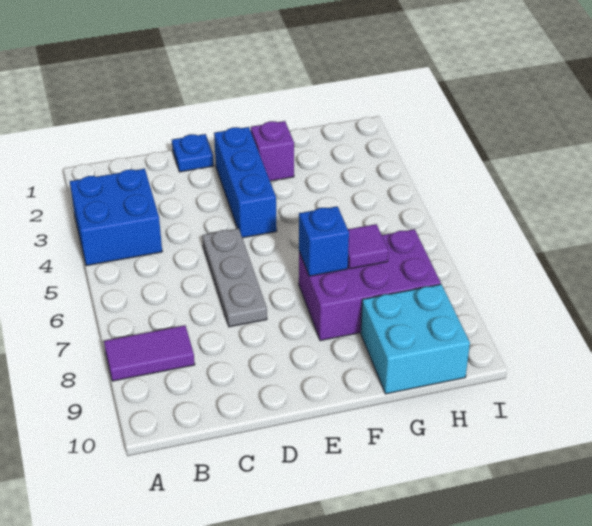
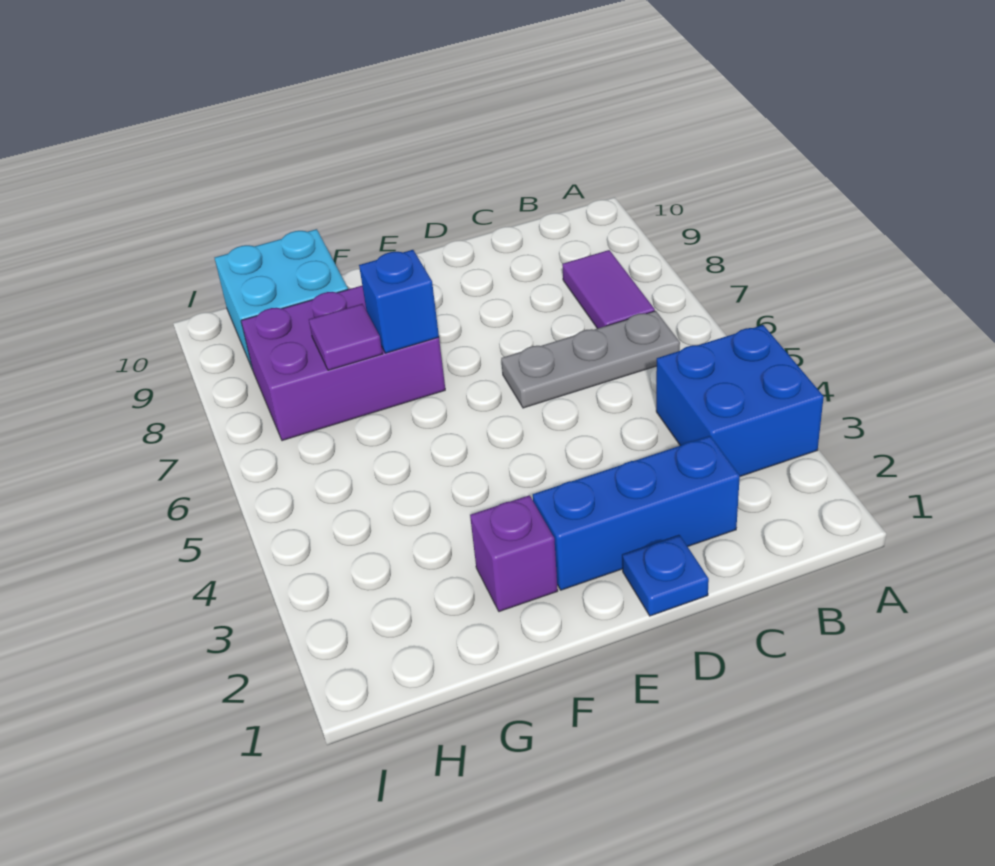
purple 1x2 tile [104,325,195,381] -> purple 1x2 tile turned to [562,250,655,329]
grey 1x3 plate [202,228,267,327] -> grey 1x3 plate turned to [501,311,680,408]
blue 1x3 brick [214,127,277,238] -> blue 1x3 brick turned to [533,436,740,590]

